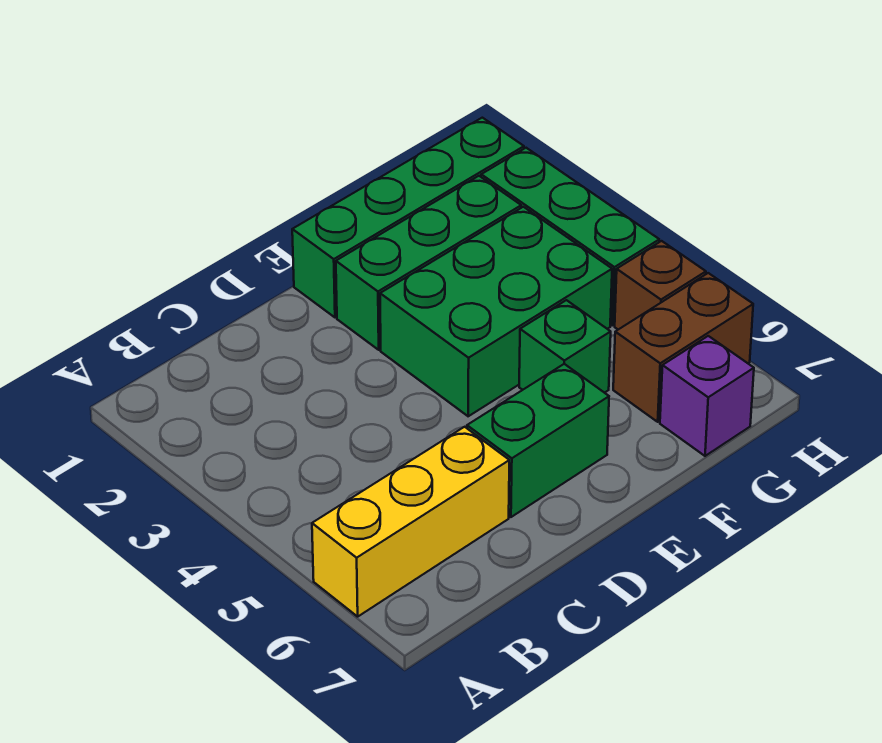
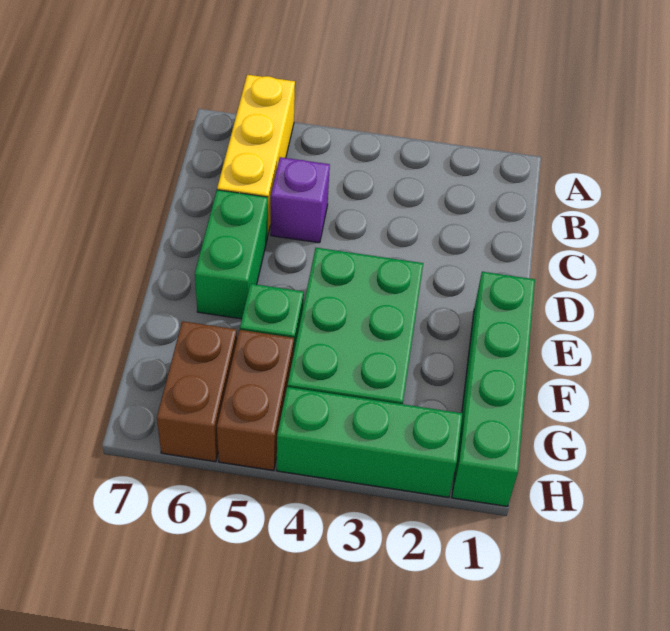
green 1x3 brick [336,176,521,350] -> none
purple 1x1 brick [660,336,754,456] -> purple 1x1 brick moved to [271,157,330,243]
brown 1x1 brick [615,241,706,330] -> brown 1x2 brick [217,330,294,471]

